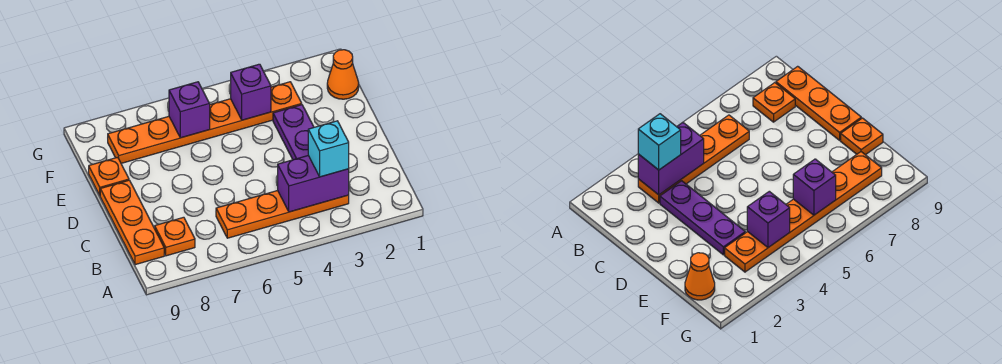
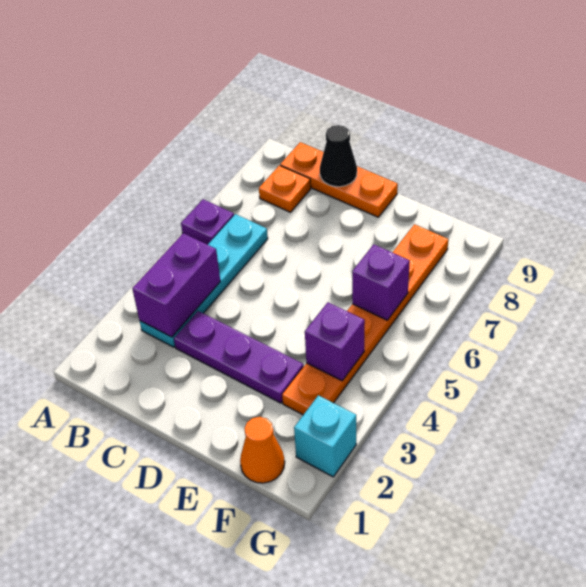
none -> purple 1x1 plate [181,199,234,245]
orange 1x4 plate [216,191,349,238] -> cyan 1x4 plate [140,214,268,347]
cyan 1x1 brick [308,121,349,177] -> cyan 1x1 brick moved to [294,395,356,477]
none -> black 1x1 cone [320,125,357,187]
orange 1x1 plate [89,157,129,195] -> none

